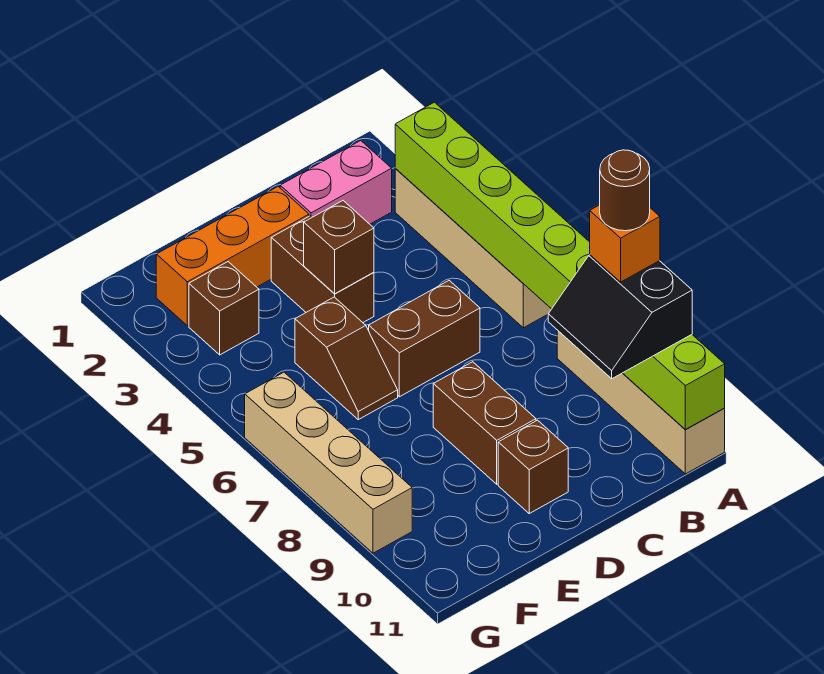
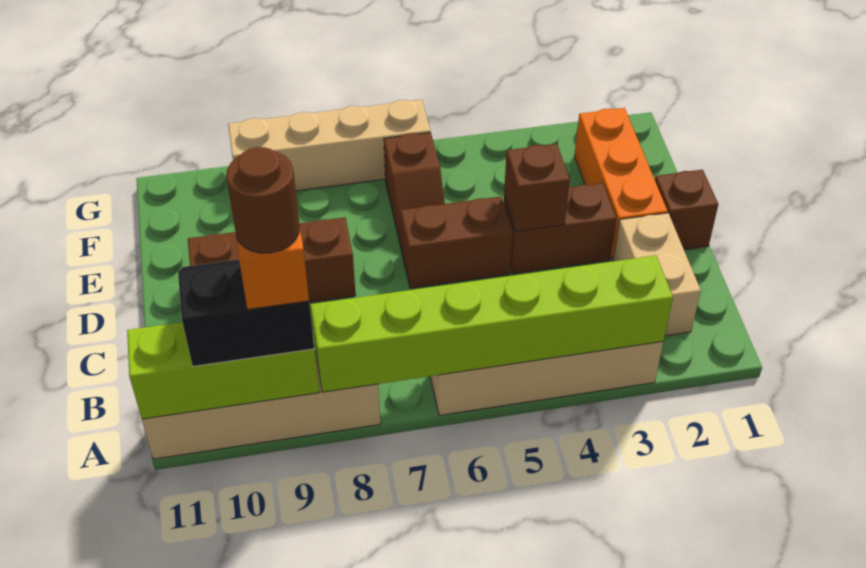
pink 1x2 brick [280,141,392,224] -> tan 1x2 brick [613,213,701,336]
brown 1x2 brick [369,281,480,397] -> brown 1x2 brick turned to [401,197,513,288]
brown 1x2 slope [295,297,398,420] -> brown 1x2 slope turned to [384,132,445,250]
brown 1x1 brick [189,262,259,355] -> brown 1x1 brick moved to [655,170,718,250]

